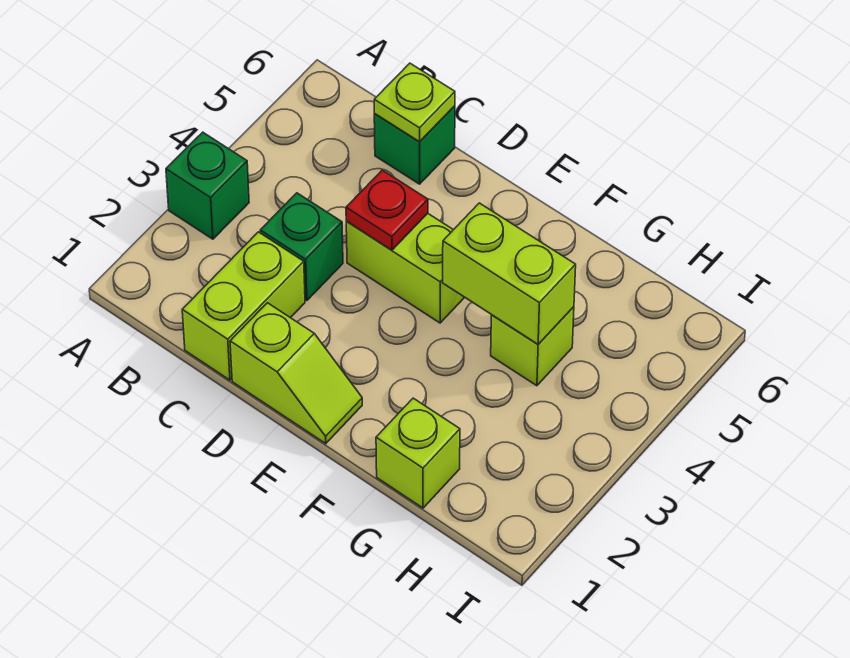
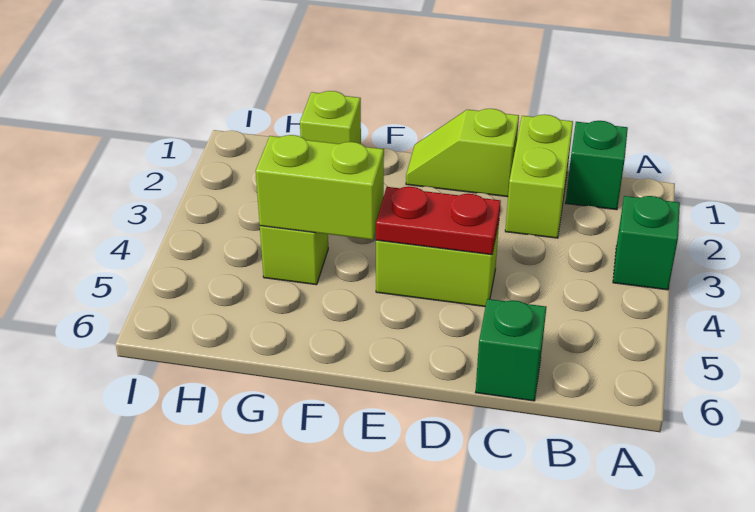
green 1x1 brick [260,193,343,301] -> green 1x1 brick moved to [566,121,628,210]
lime 1x1 plate [374,63,455,142] -> none
red 1x1 plate [346,170,428,250] -> red 1x2 plate [376,187,501,255]

